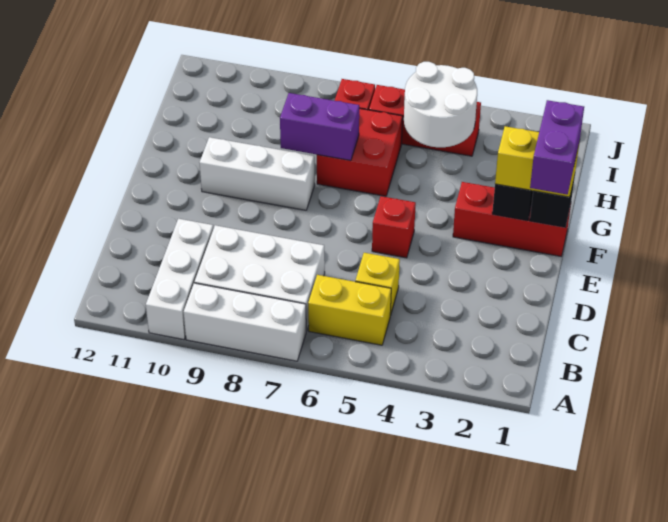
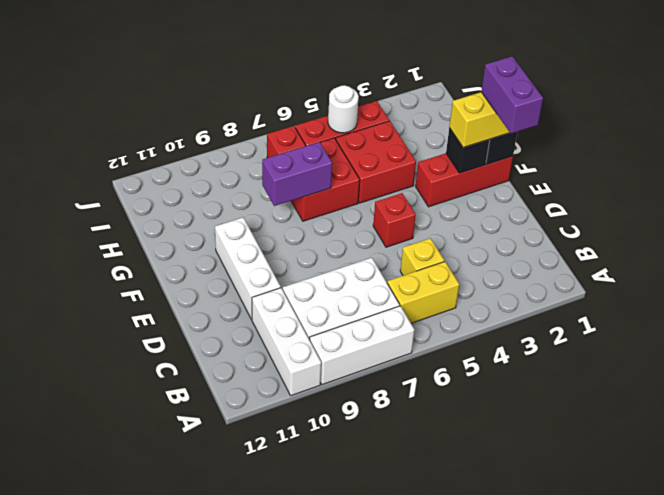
white 1x3 brick [200,137,315,210] -> white 1x3 brick turned to [215,218,281,320]
none -> red 2x2 brick [336,121,416,203]
white 2x2 round brick [404,62,477,147] -> white 1x1 round brick [328,85,359,133]

